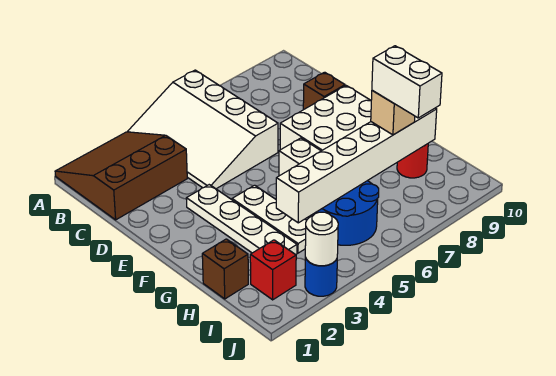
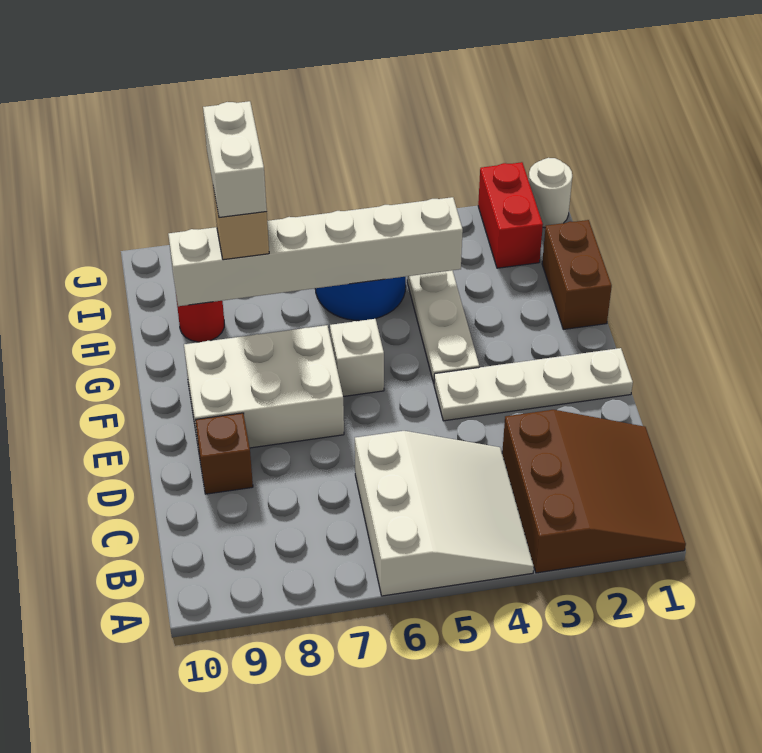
brown 3x3 slope [55,132,187,220] -> brown 3x3 slope turned to [502,410,686,573]
white 3x4 slope [128,70,278,189] -> white 3x3 slope [355,431,534,596]
white 1x4 plate [186,185,297,255] -> white 1x4 plate turned to [434,348,633,421]
brown 1x1 brick [202,239,248,299] -> brown 1x2 brick [542,220,612,329]
red 1x1 brick [250,240,296,300] -> red 1x2 brick [478,162,543,268]
blue 1x1 round brick [305,257,337,296] -> none
white 1x1 round brick [305,212,338,266] -> white 1x1 round brick moved to [528,158,572,228]

